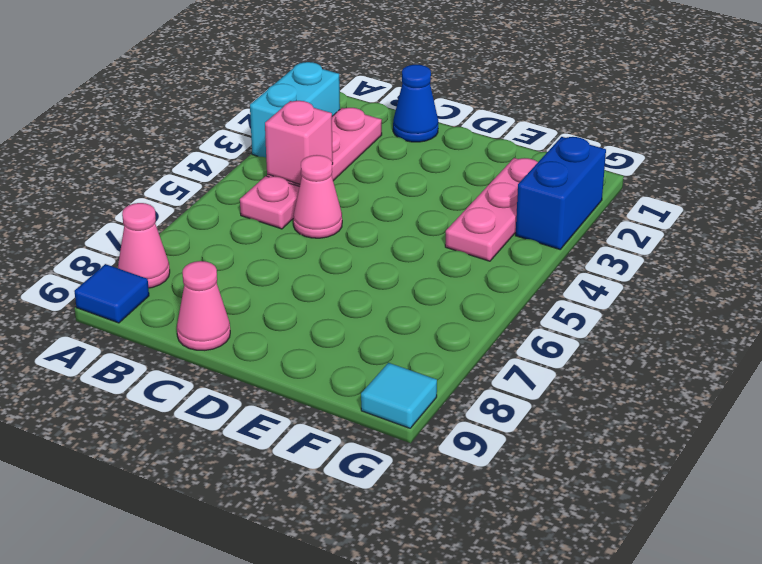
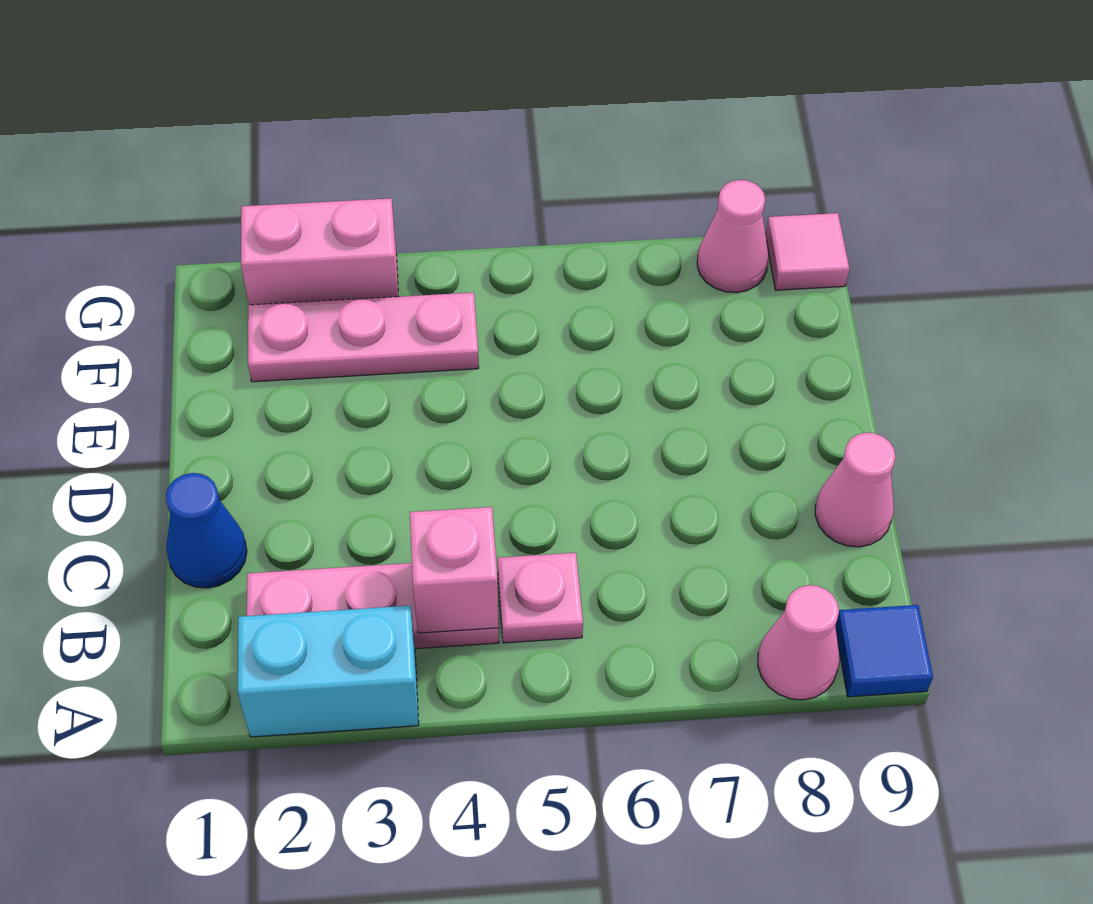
pink 1x1 cone [293,155,342,238] -> pink 1x1 cone moved to [697,180,768,292]
blue 1x2 brick [515,137,606,249] -> pink 1x2 brick [241,198,399,305]
cyan 1x1 tile [361,363,437,428] -> pink 1x1 tile [765,213,849,290]

